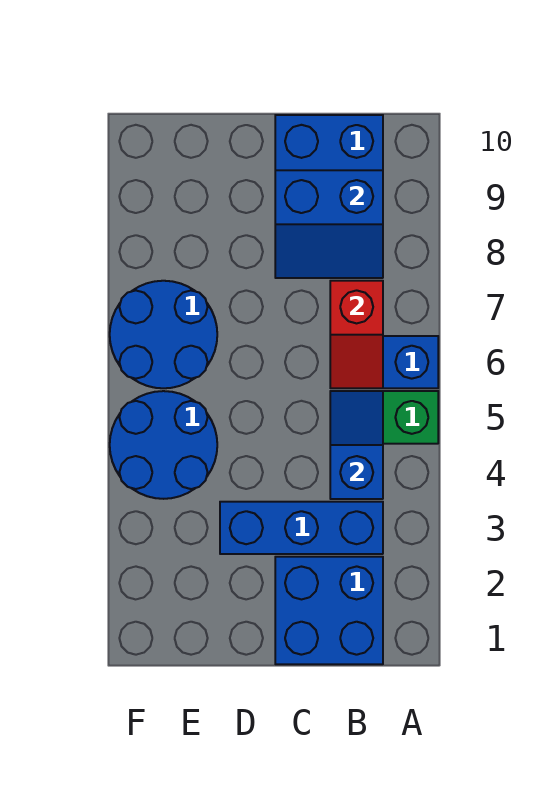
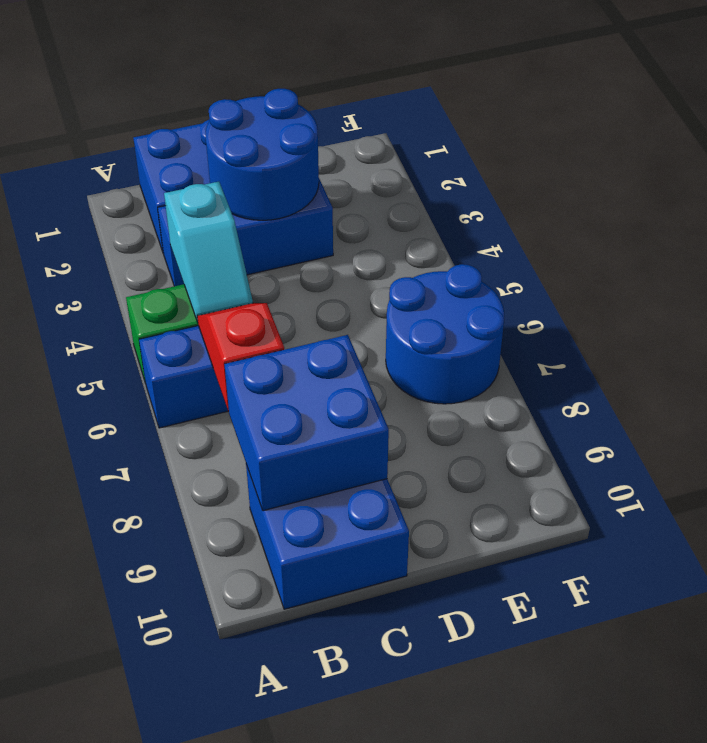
blue 1x2 slope [330,391,383,499] -> cyan 1x2 slope [164,182,253,322]
blue 2x2 slope [275,170,383,278] -> blue 2x2 brick [224,335,389,511]
blue 2x2 round brick [110,391,217,499] -> blue 2x2 round brick moved to [206,89,319,220]

